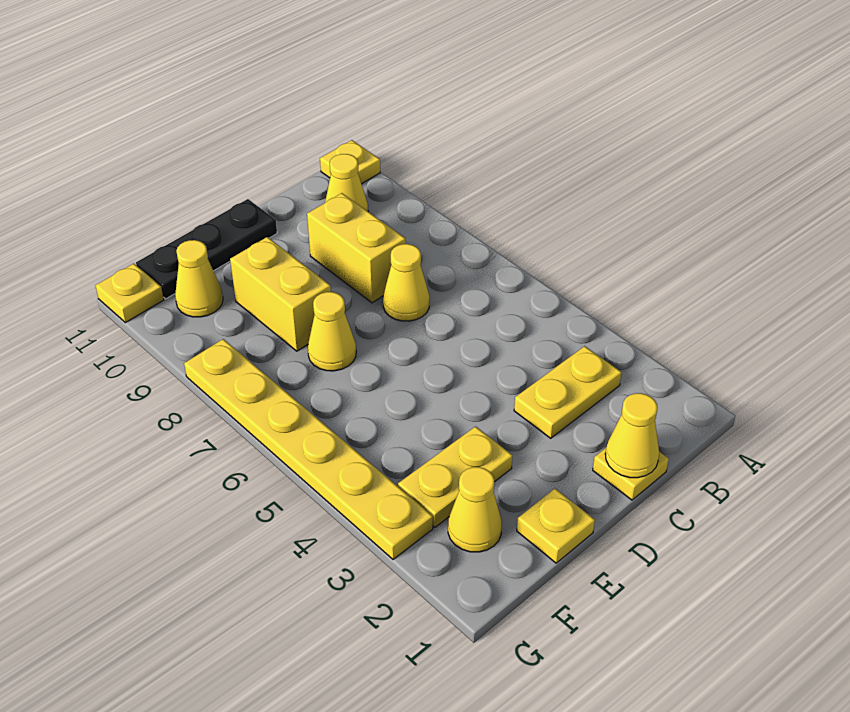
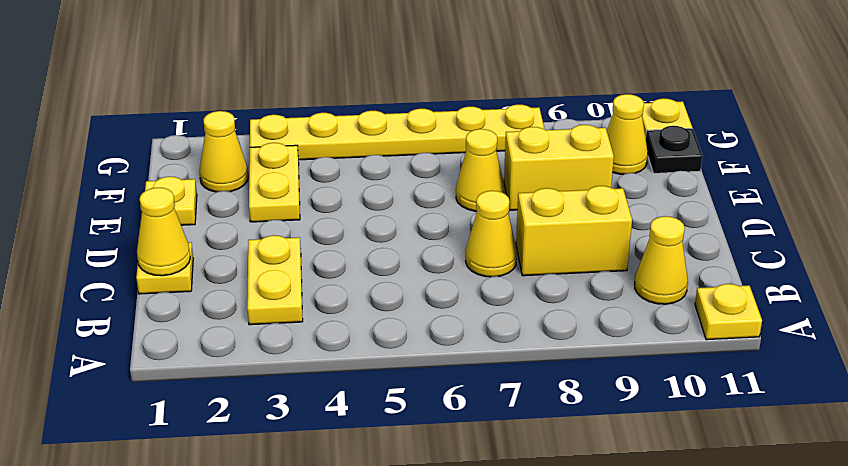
black 1x3 plate [136,199,277,299] -> black 1x1 plate [646,126,703,173]

